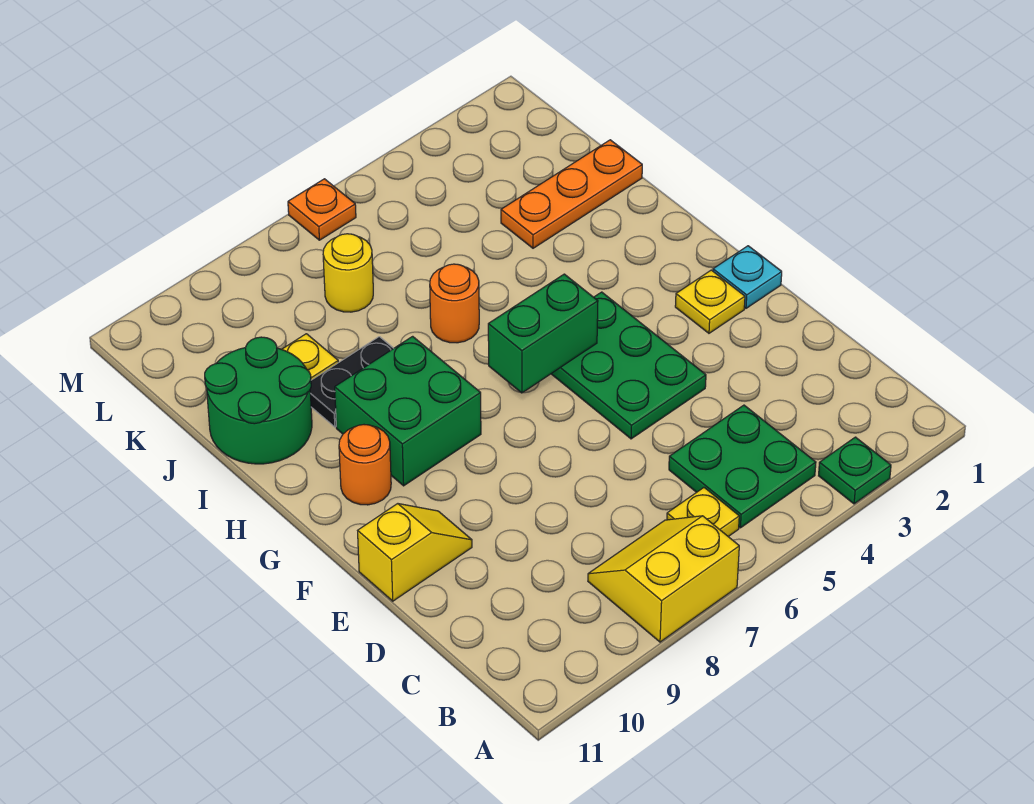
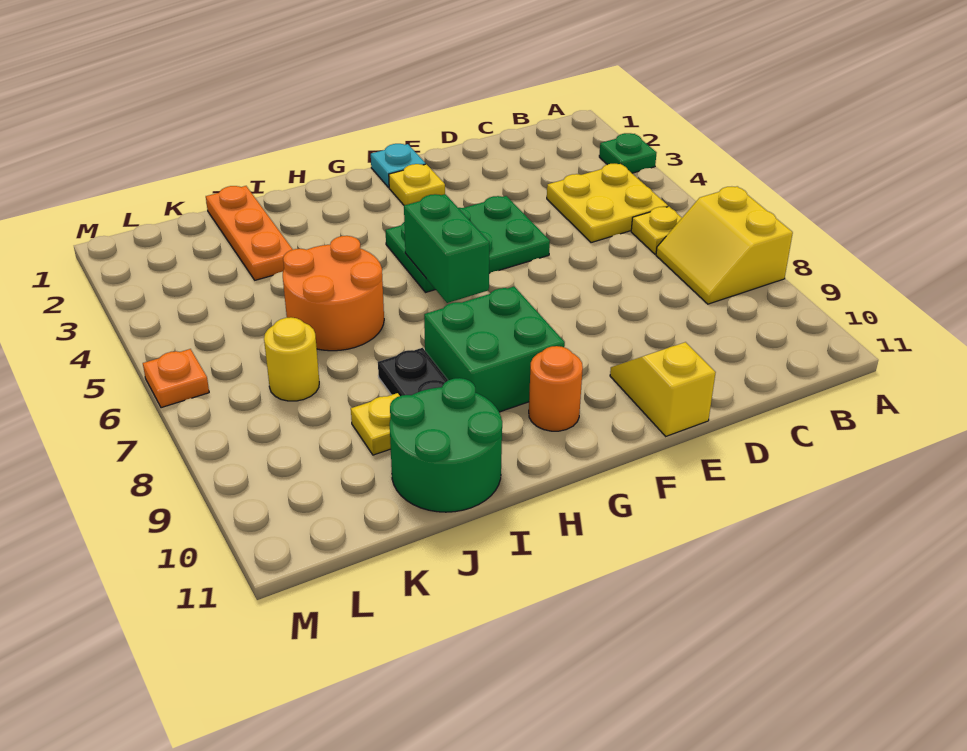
green 2x2 plate [669,405,816,528] -> yellow 2x2 plate [547,164,668,243]
orange 1x1 round brick [430,264,479,343] -> orange 2x2 round brick [283,236,384,351]

